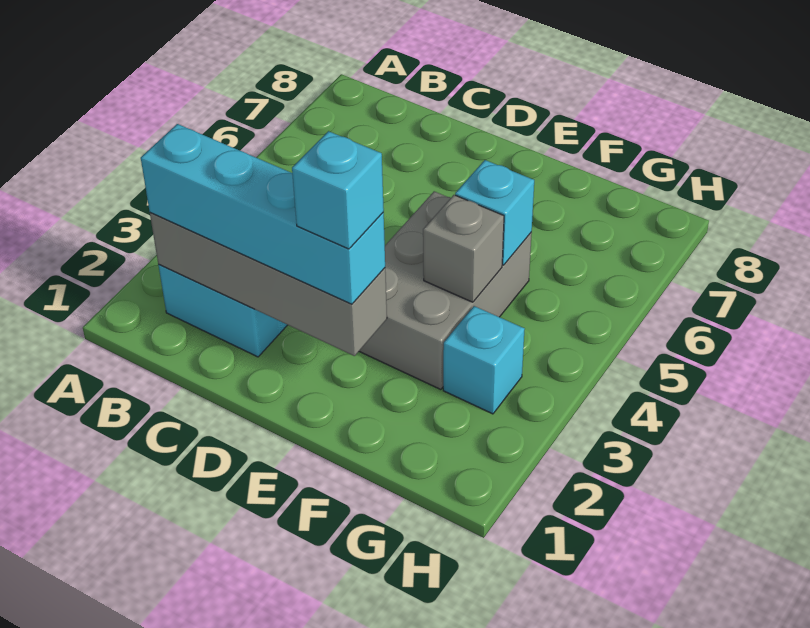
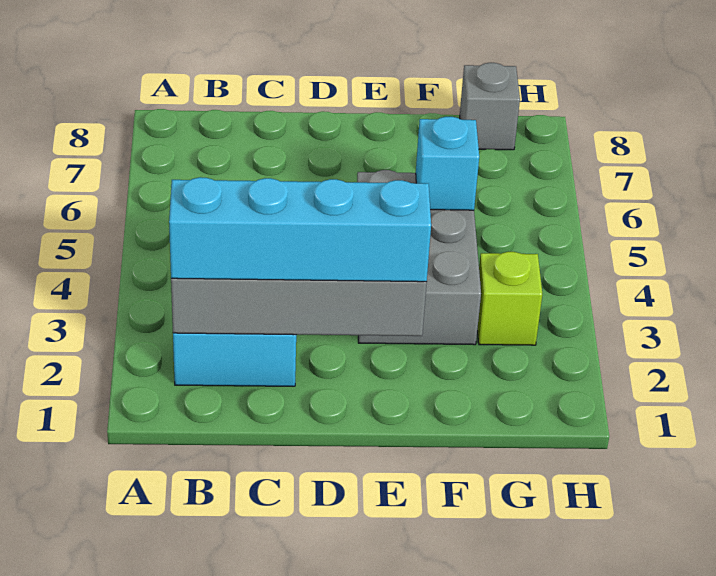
cyan 1x1 brick [292,131,384,249] -> none
grey 1x1 brick [423,195,504,302] -> grey 1x1 brick moved to [460,63,520,150]
cyan 1x1 brick [443,306,525,414] -> lime 1x1 brick [477,252,542,345]

